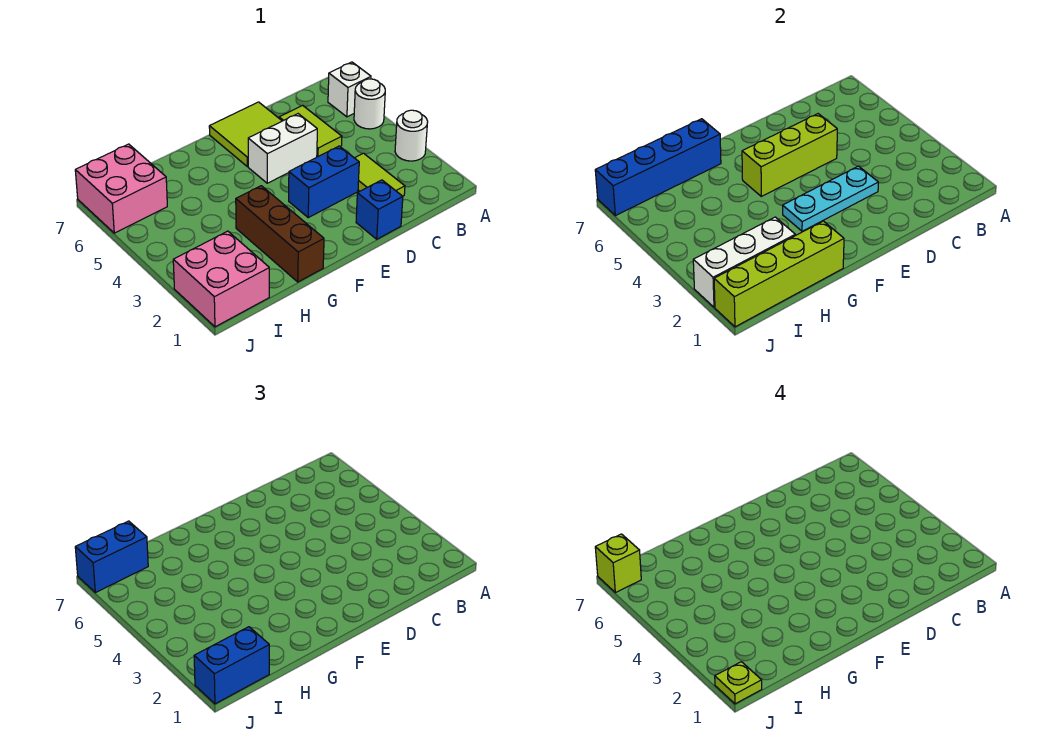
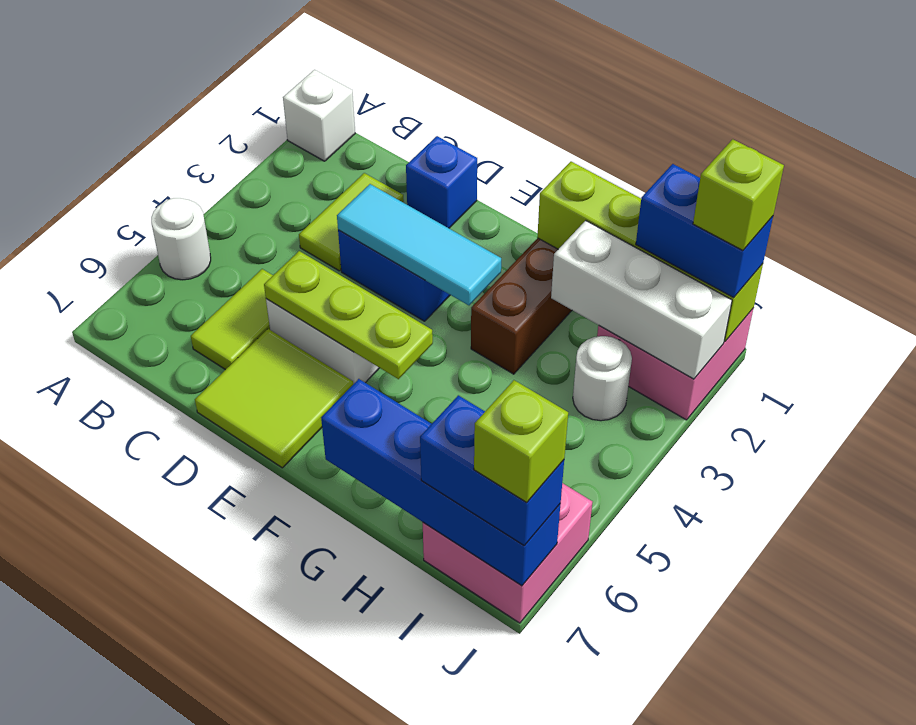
white 1x1 round brick [395,110,428,161] -> white 1x1 round brick moved to [573,336,632,421]
white 1x1 brick [328,62,371,117] -> white 1x1 brick moved to [283,70,355,161]
cyan 1x3 plate [783,166,878,231] -> cyan 1x3 tile [337,184,501,305]
lime 1x3 brick [742,114,837,196] -> lime 1x3 plate [264,251,433,379]
lime 1x1 plate [715,662,762,704] -> lime 1x1 brick [693,139,784,250]

